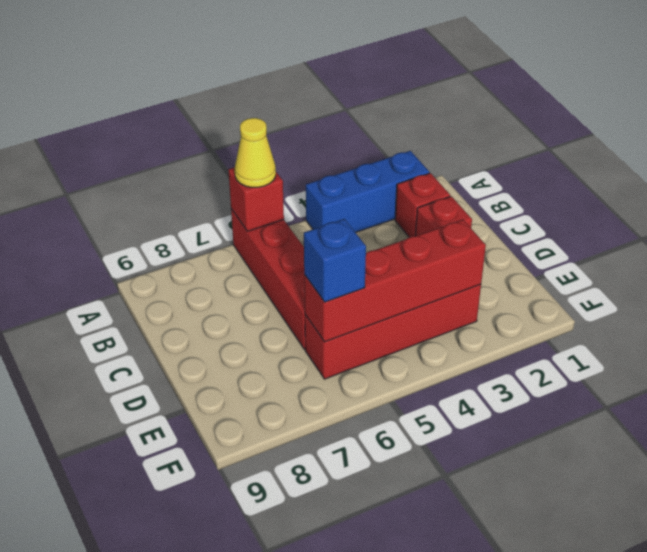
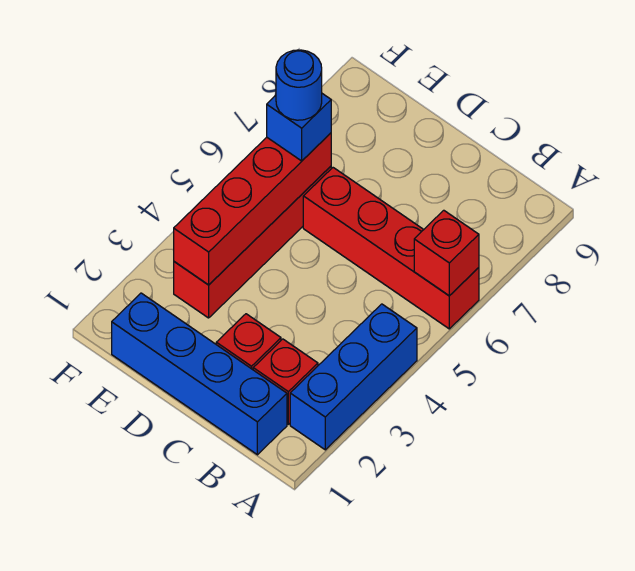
yellow 1x1 cone [235,118,276,187] -> none
none -> blue 1x4 brick [112,293,287,455]
none -> blue 1x1 round brick [276,50,322,120]

